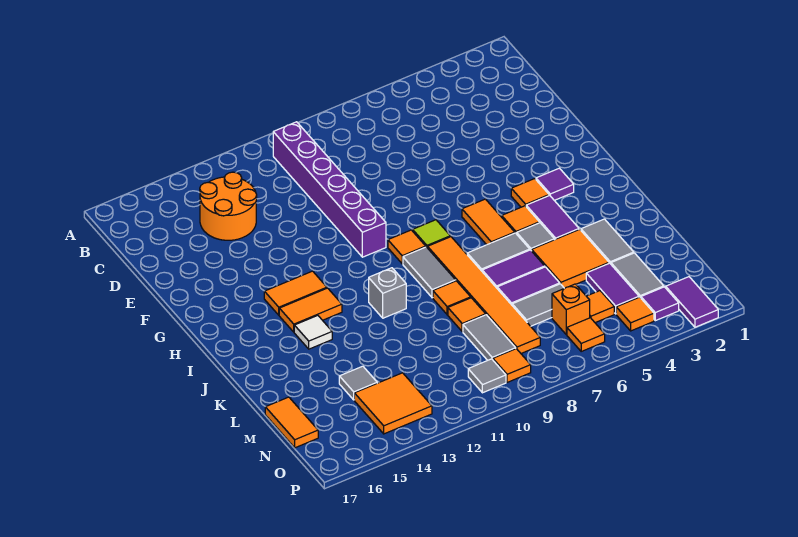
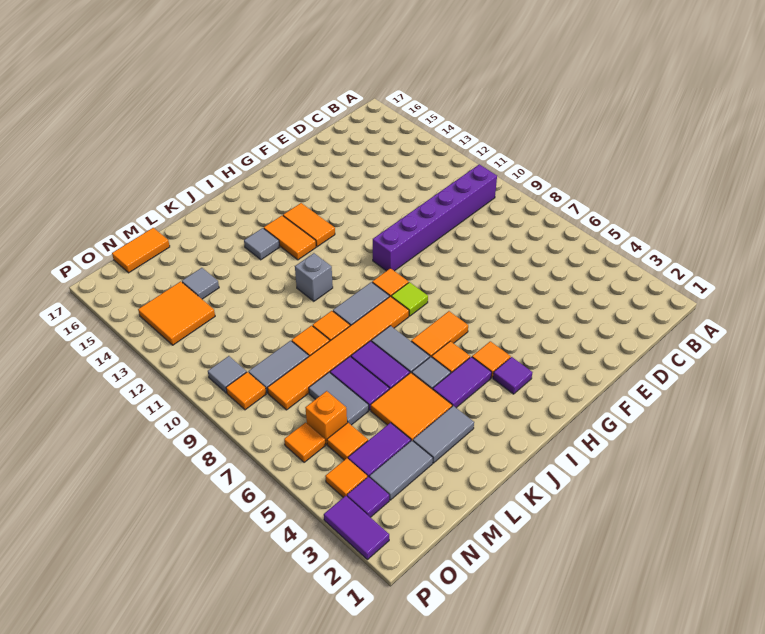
orange 2x2 round brick [200,172,257,240] -> none
white 1x1 tile [294,315,332,349] -> grey 1x1 tile [244,228,280,260]
purple 1x2 tile [666,277,718,327] -> purple 1x2 tile turned to [324,496,389,560]

